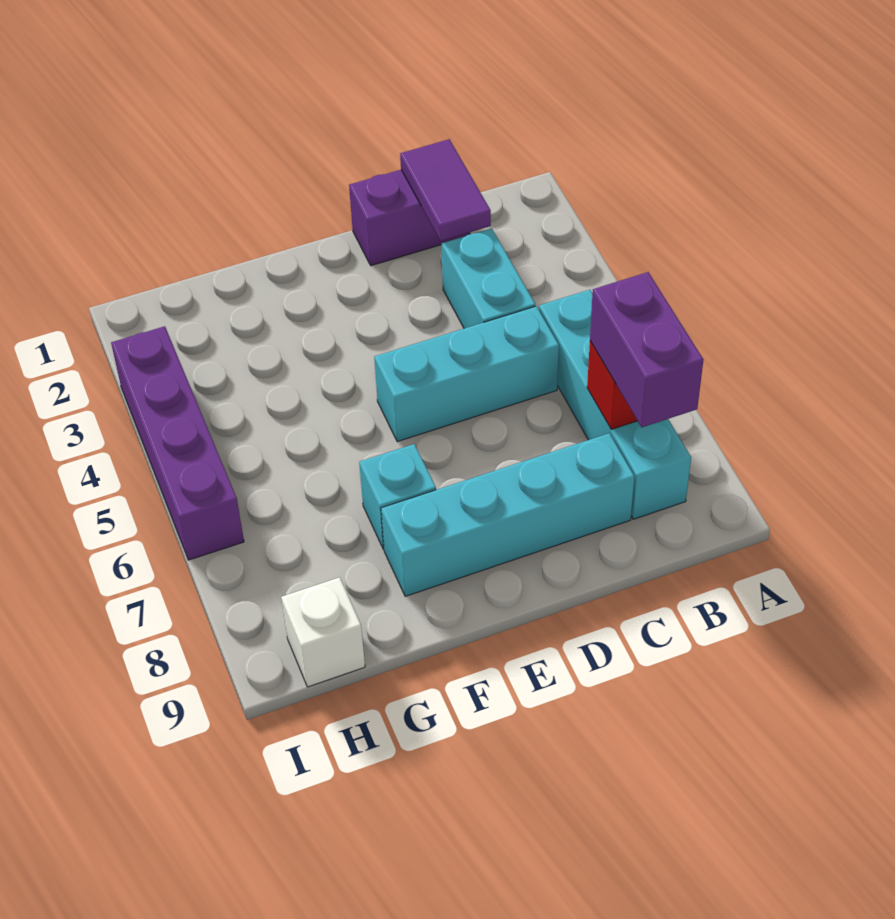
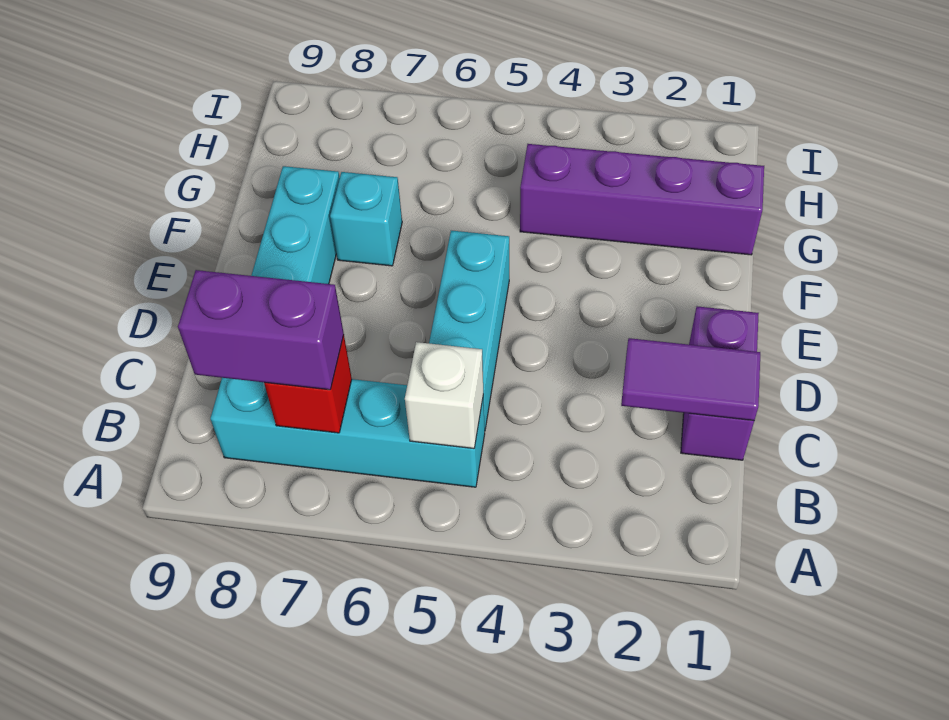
cyan 1x2 brick [442,228,535,328] -> none
white 1x1 brick [281,577,365,687] -> white 1x1 brick moved to [405,342,483,448]
purple 1x4 brick [111,326,244,560] -> purple 1x4 brick moved to [520,144,764,255]

